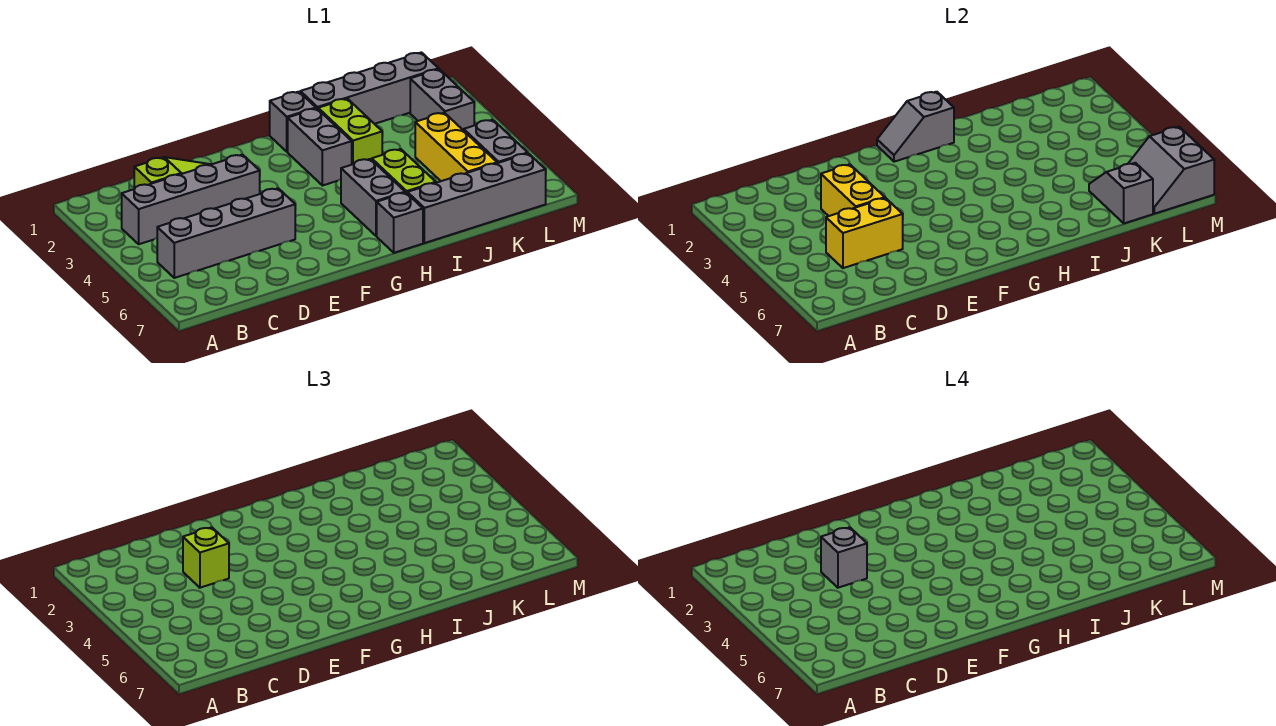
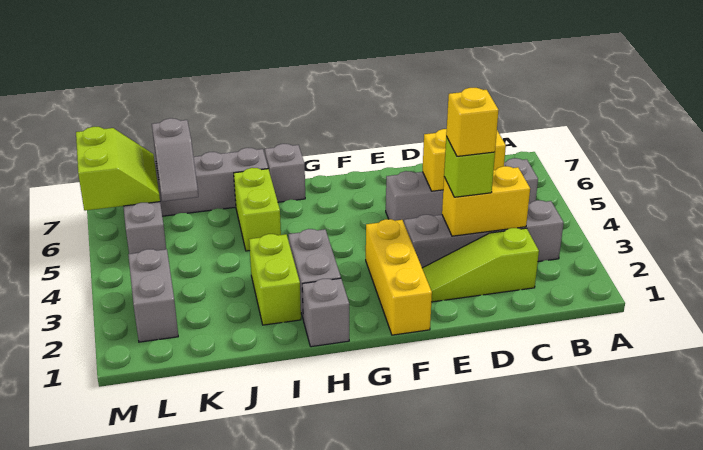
yellow 1x2 brick [821,164,885,216] -> yellow 1x2 brick turned to [442,166,530,236]
grey 1x1 brick [821,527,867,588] -> yellow 1x1 brick [446,88,499,156]
grey 1x2 slope [877,92,954,162] -> none
grey 1x2 brick [341,159,405,236] -> none
grey 1x4 brick [300,52,439,124] -> none
yellow 1x3 brick [415,113,497,181] -> yellow 1x3 brick moved to [366,219,432,335]
grey 2x2 slope [1128,127,1214,214] -> lime 2x2 slope [76,127,160,211]

